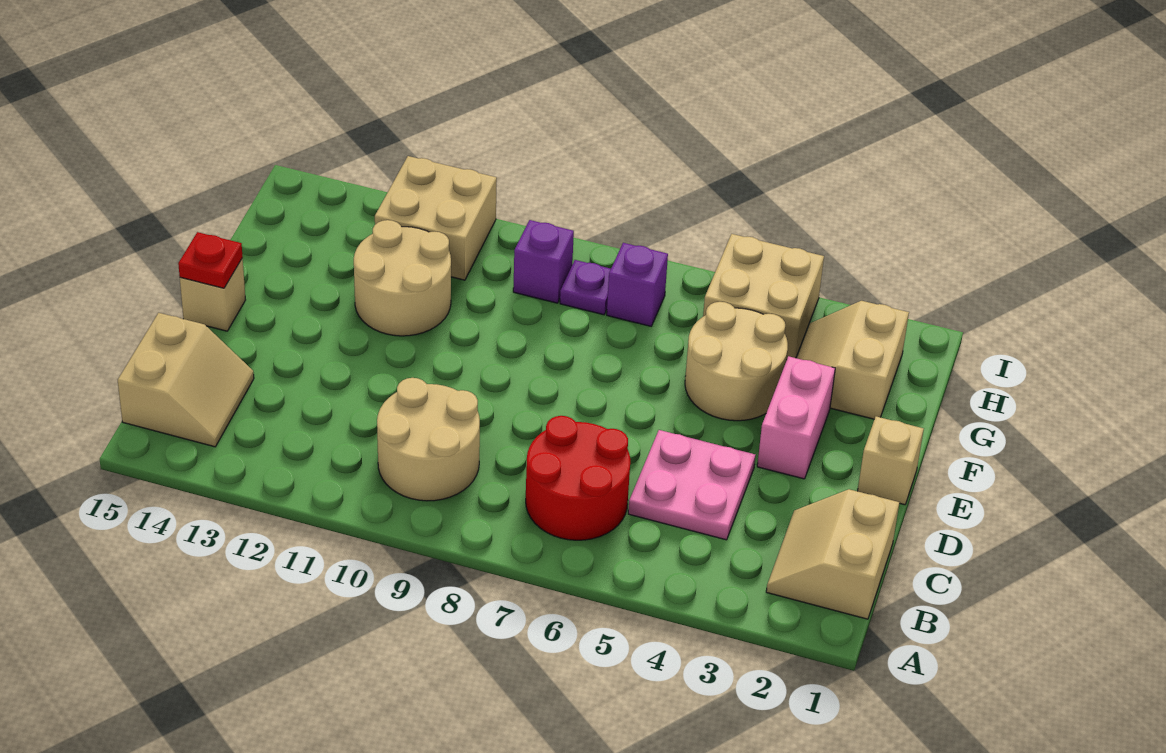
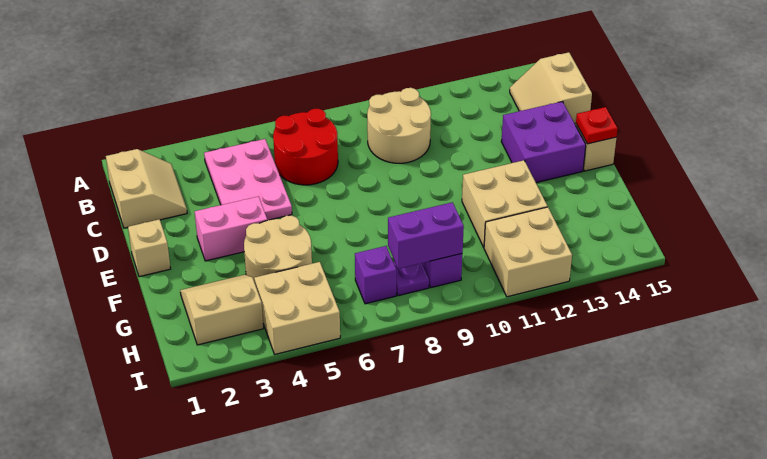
pink 2x2 plate [628,430,755,540] -> pink 2x3 plate [204,139,292,220]
none -> purple 2x2 brick [501,102,586,183]
pink 1x2 brick [757,356,835,479] -> pink 1x2 brick turned to [195,196,267,261]
tan 2x2 round brick [354,220,451,336] -> tan 2x2 brick [462,160,547,247]
tan 2x2 slope [797,301,909,419] -> tan 2x2 slope turned to [180,275,263,345]
none -> purple 1x2 brick [388,202,464,269]

